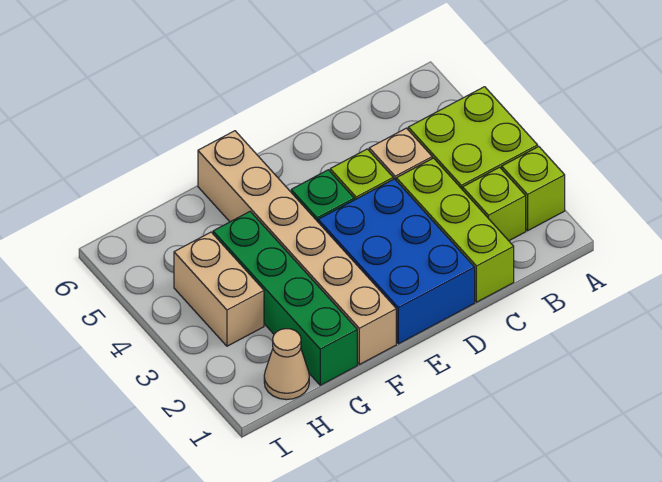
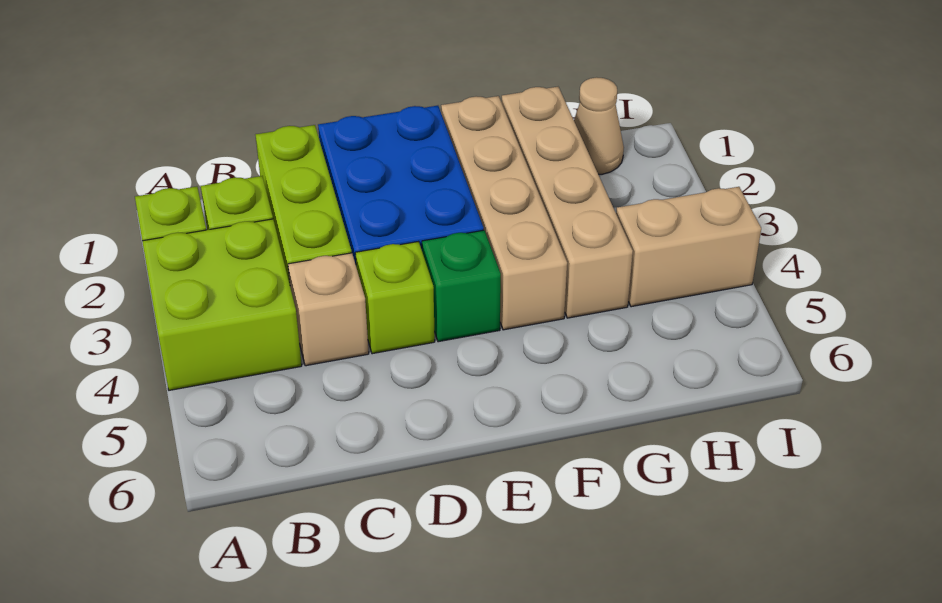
tan 1x6 brick [198,131,396,365] -> tan 1x4 brick [441,96,567,330]
green 1x4 brick [213,212,357,385] -> tan 1x4 brick [501,87,633,318]
tan 1x2 brick [174,232,264,346] -> tan 1x2 brick turned to [616,187,761,307]

